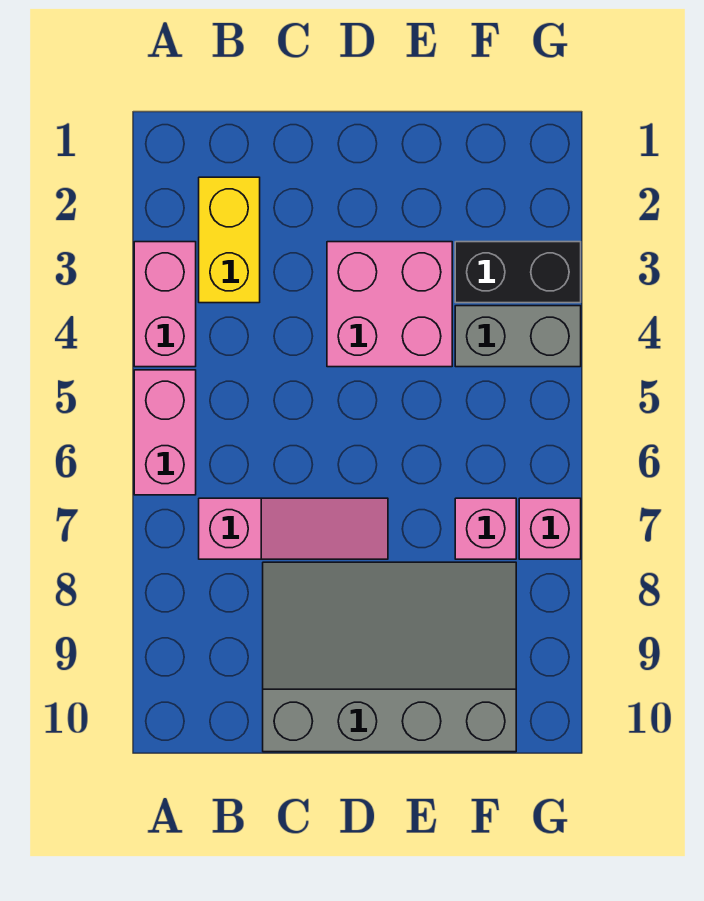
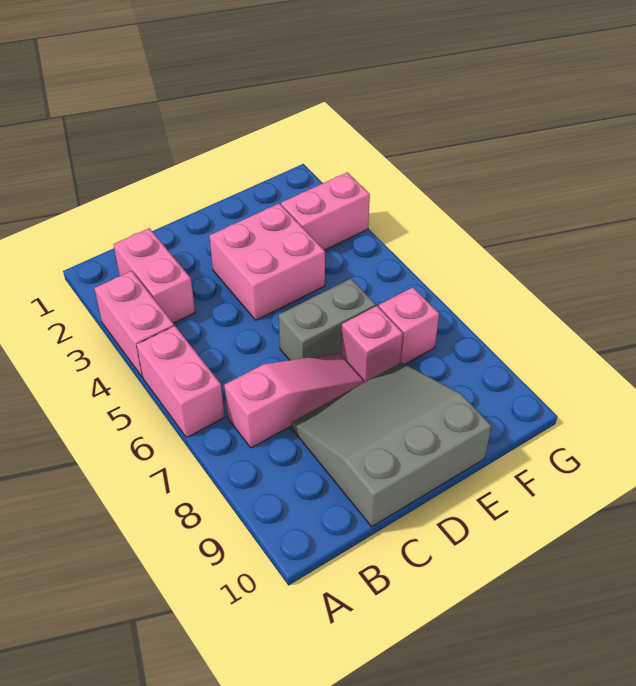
yellow 1x2 brick [199,177,260,303] -> pink 1x2 brick [114,228,195,323]
grey 3x4 slope [263,562,516,752] -> grey 3x3 slope [291,362,491,527]
black 1x2 brick [455,242,581,303] -> pink 1x2 brick [281,172,370,250]
grey 1x2 brick [455,306,581,367] -> grey 1x2 brick moved to [279,279,376,360]
pink 1x1 brick [519,498,581,559] -> pink 1x1 brick moved to [341,306,403,382]

